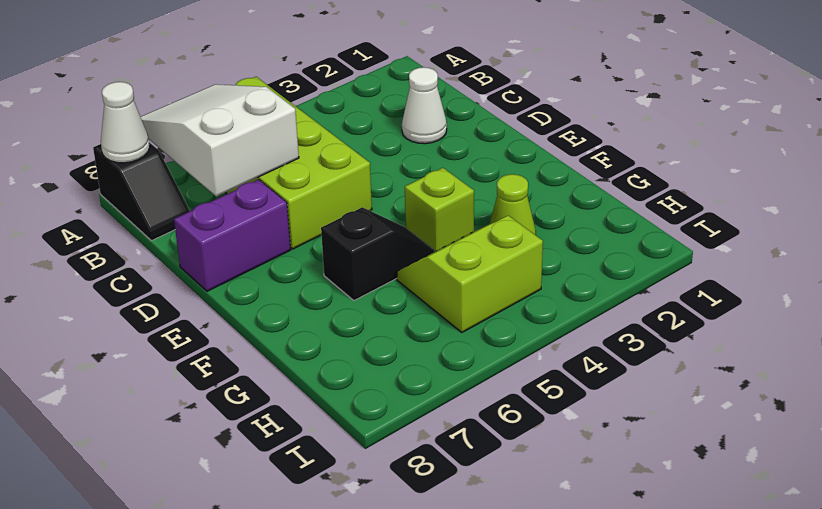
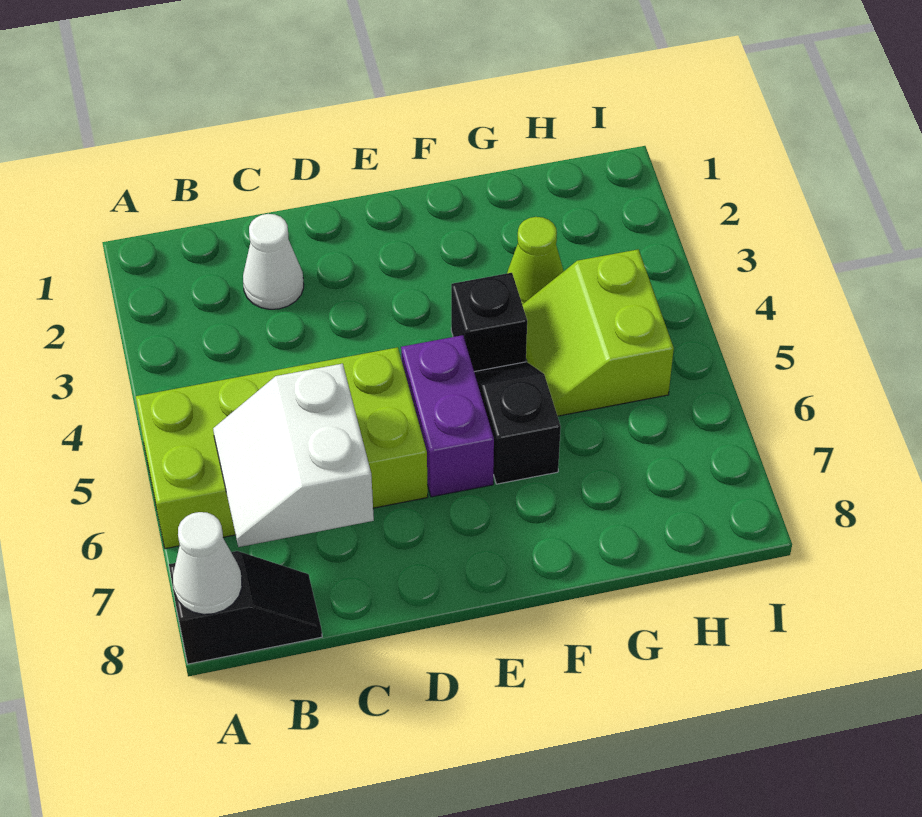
white 2x3 slope [141,84,299,196] -> white 2x2 slope [213,364,374,547]
purple 1x2 brick [174,179,291,291] -> purple 1x2 brick moved to [401,335,494,497]
lime 1x1 brick [405,168,474,252] -> black 1x1 brick [451,273,527,372]

